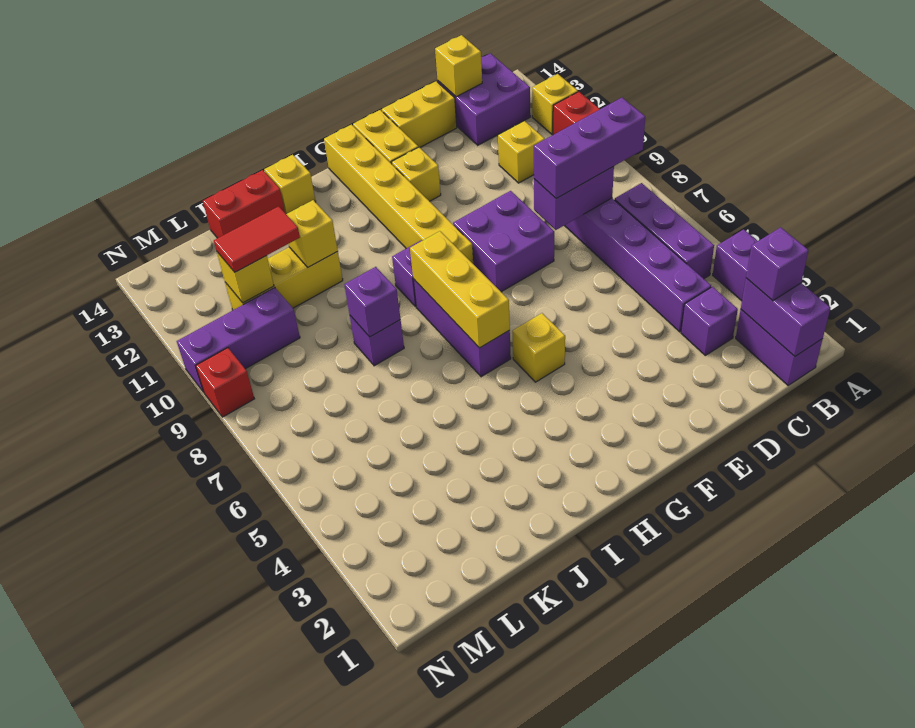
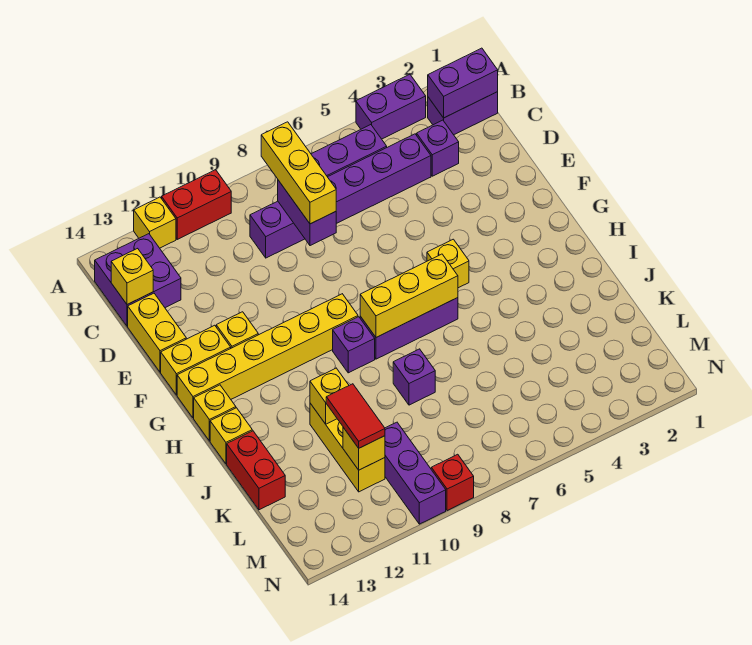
purple 1x1 brick [746,227,808,301] -> none
purple 1x3 brick [534,98,645,199] -> yellow 1x3 brick [261,122,336,224]
yellow 1x1 brick [498,121,545,183] -> yellow 1x1 brick moved to [194,385,236,441]
purple 2x2 brick [453,191,554,292] -> none
purple 1x1 brick [344,267,400,337] -> none

